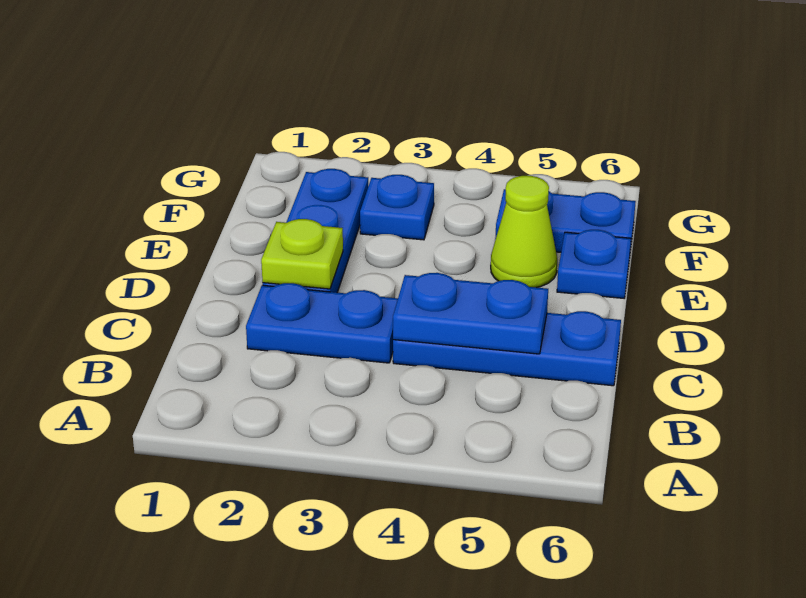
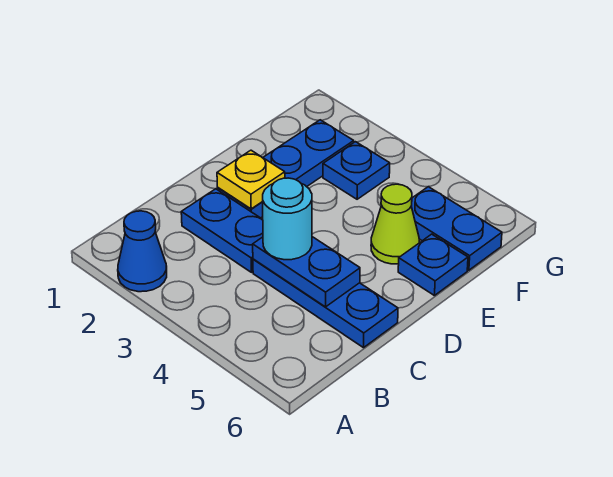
none -> blue 1x1 cone [118,211,167,292]
none -> cyan 1x1 round brick [263,178,312,260]
lime 1x1 plate [261,219,343,289] -> yellow 1x1 plate [217,150,285,209]

